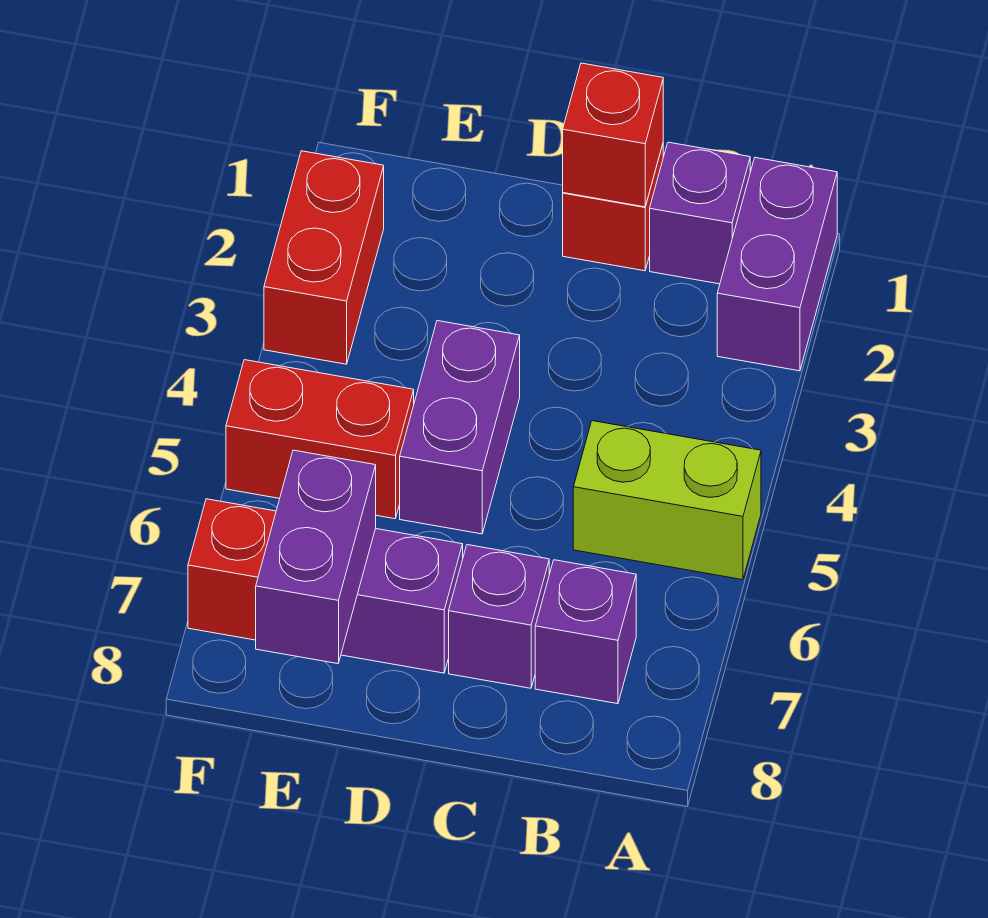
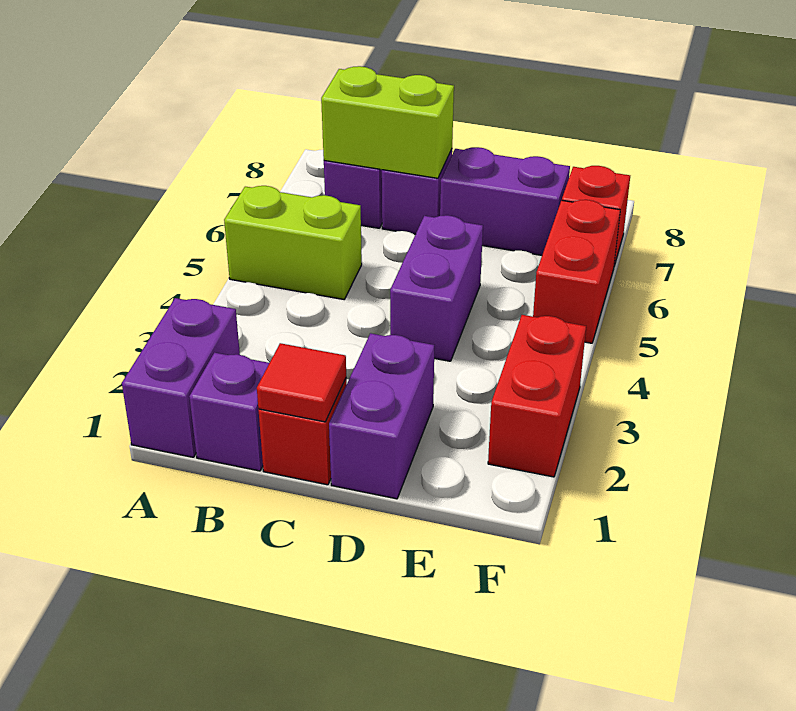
none -> lime 1x2 brick [321,66,454,178]
red 1x1 brick [563,63,663,207] -> red 1x1 tile [257,343,346,422]
red 1x2 brick [226,360,414,519] -> red 1x2 brick turned to [533,200,620,343]
purple 1x2 brick [256,450,376,664] -> purple 1x2 brick moved to [329,333,434,499]

